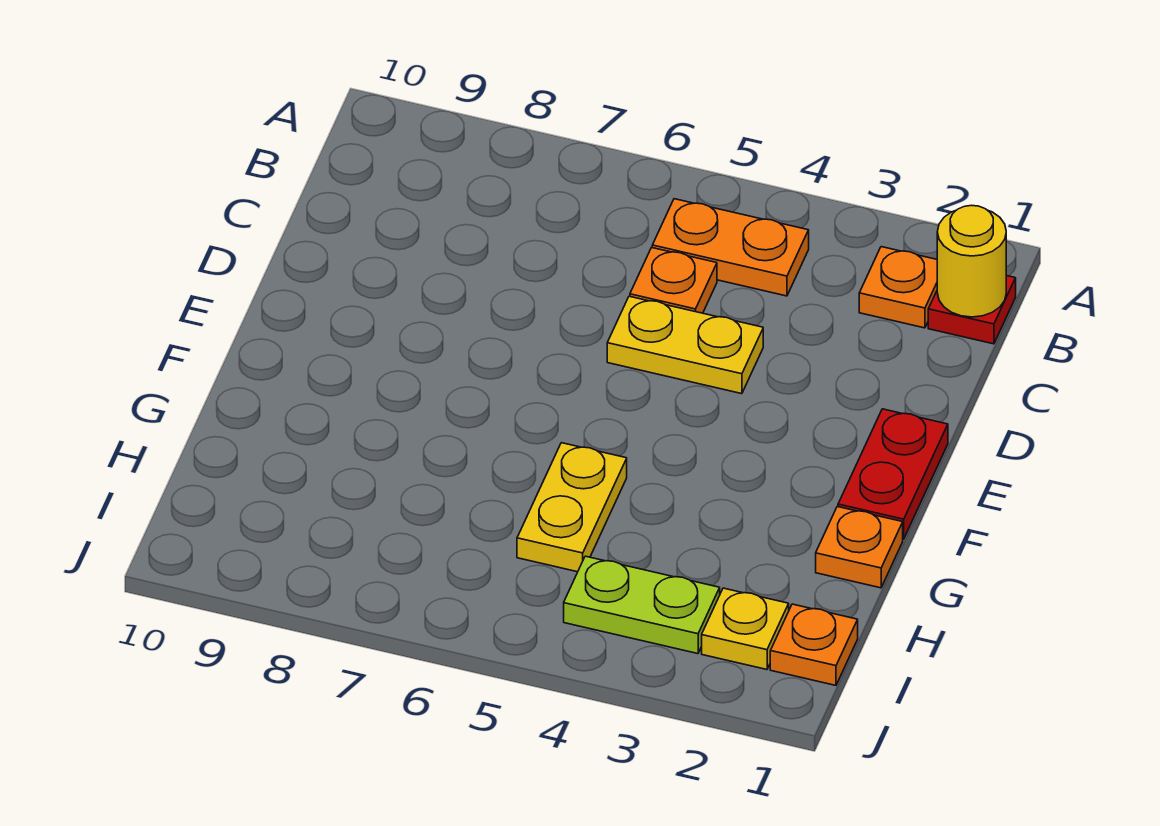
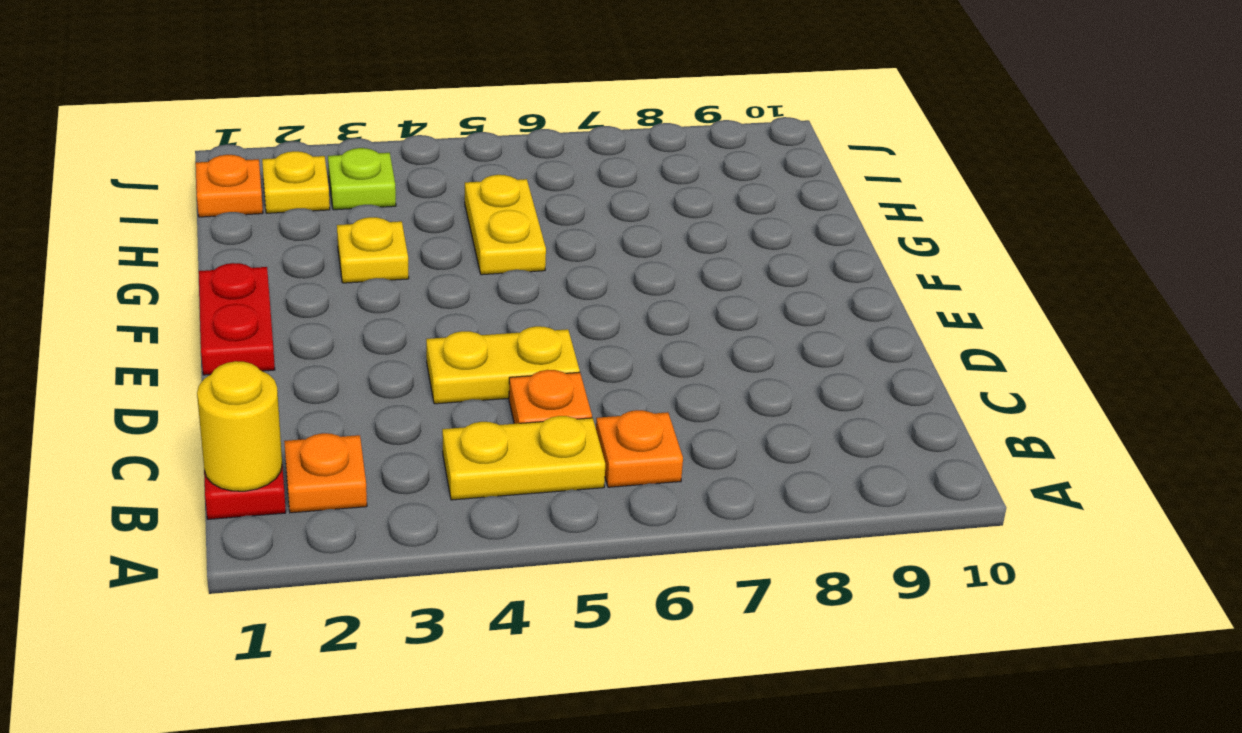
orange 1x2 plate [652,199,809,296] -> yellow 1x2 plate [442,416,605,500]
orange 1x1 plate [816,507,903,588] -> orange 1x1 plate moved to [596,410,683,487]
none -> yellow 1x1 plate [337,217,409,283]
lime 1x2 plate [564,556,720,654] -> lime 1x1 plate [328,148,396,210]

